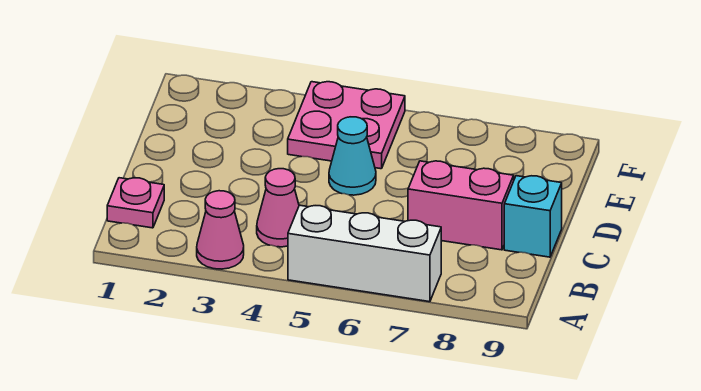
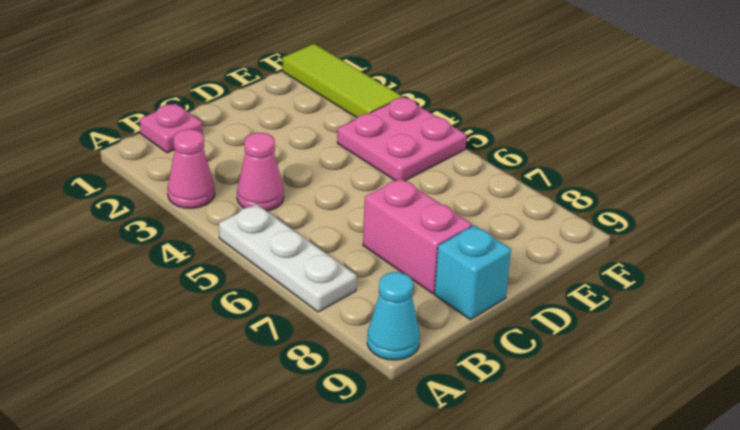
white 1x3 brick [288,205,441,302] -> white 1x3 plate [219,204,357,312]
cyan 1x1 cone [329,117,376,195] -> cyan 1x1 cone moved to [367,272,420,360]
none -> lime 1x3 tile [283,44,402,118]

